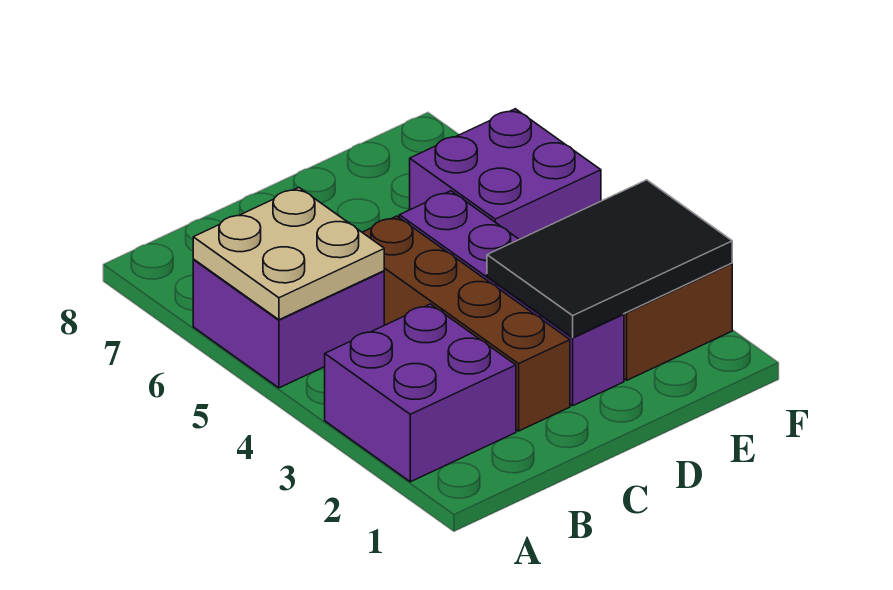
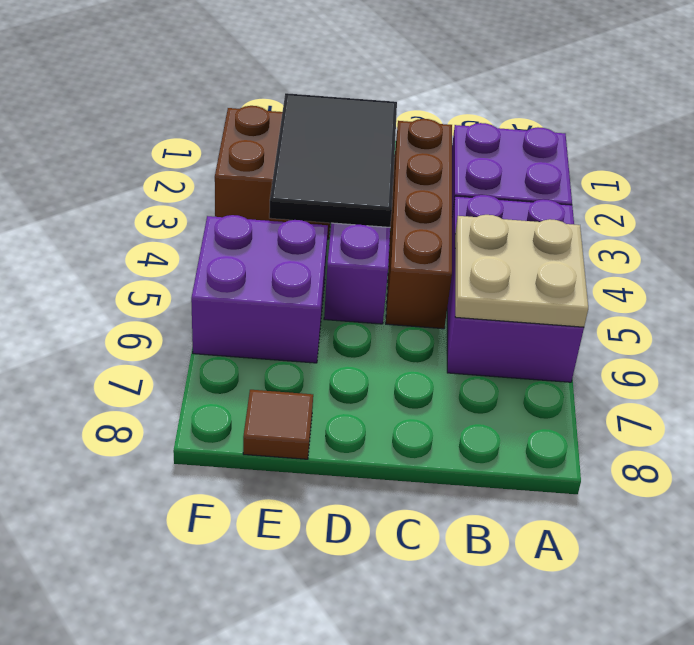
purple 2x2 brick [193,260,384,388] -> purple 2x3 brick [447,195,584,382]
black 2x3 tile [487,180,732,337] -> black 2x3 tile turned to [269,93,397,227]
none -> brown 1x1 tile [243,390,313,459]

